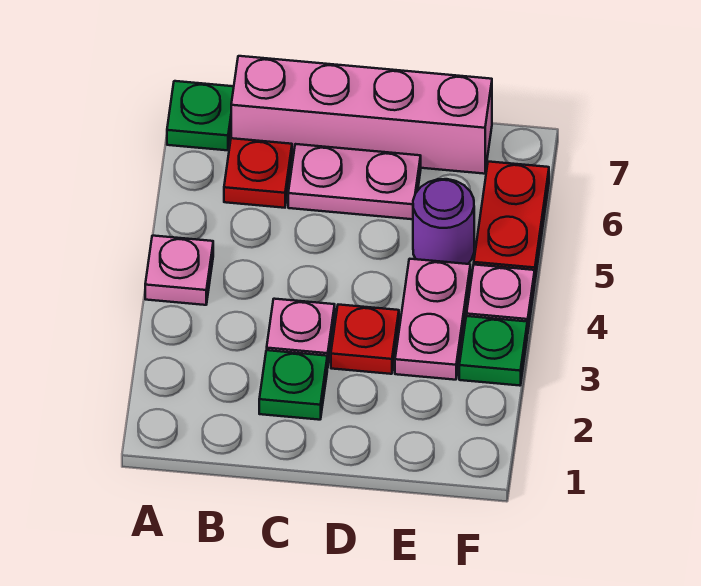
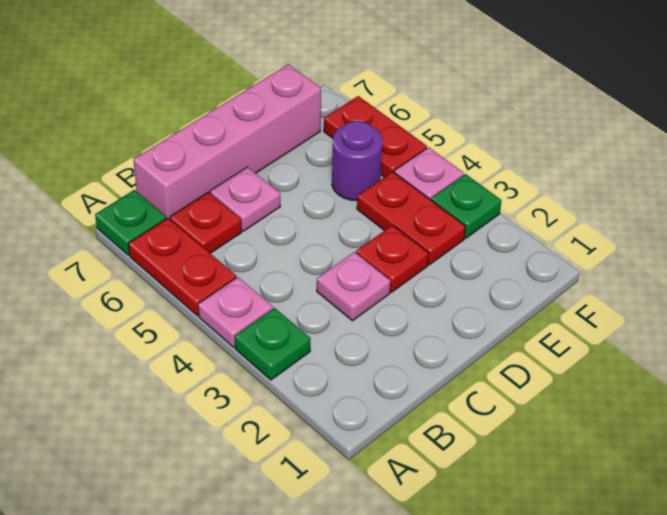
none -> red 1x2 plate [128,218,236,316]
green 1x1 plate [259,350,327,420] -> green 1x1 plate moved to [235,308,311,380]
pink 1x2 plate [288,144,421,219] -> pink 1x1 plate [210,167,280,231]
pink 1x2 plate [395,259,470,380] -> red 1x2 plate [357,172,466,265]

